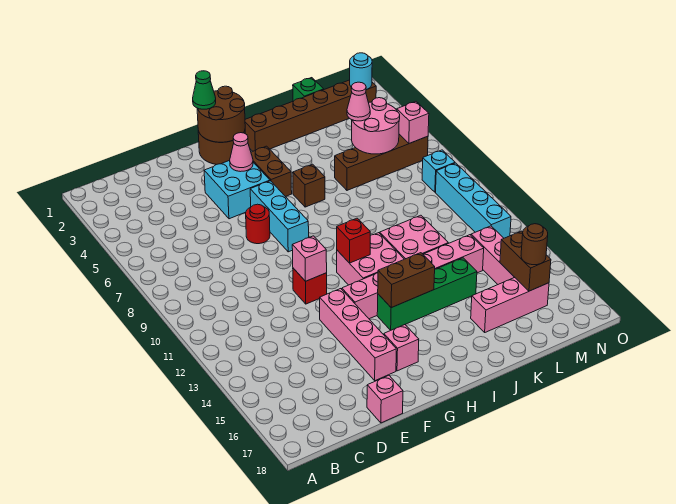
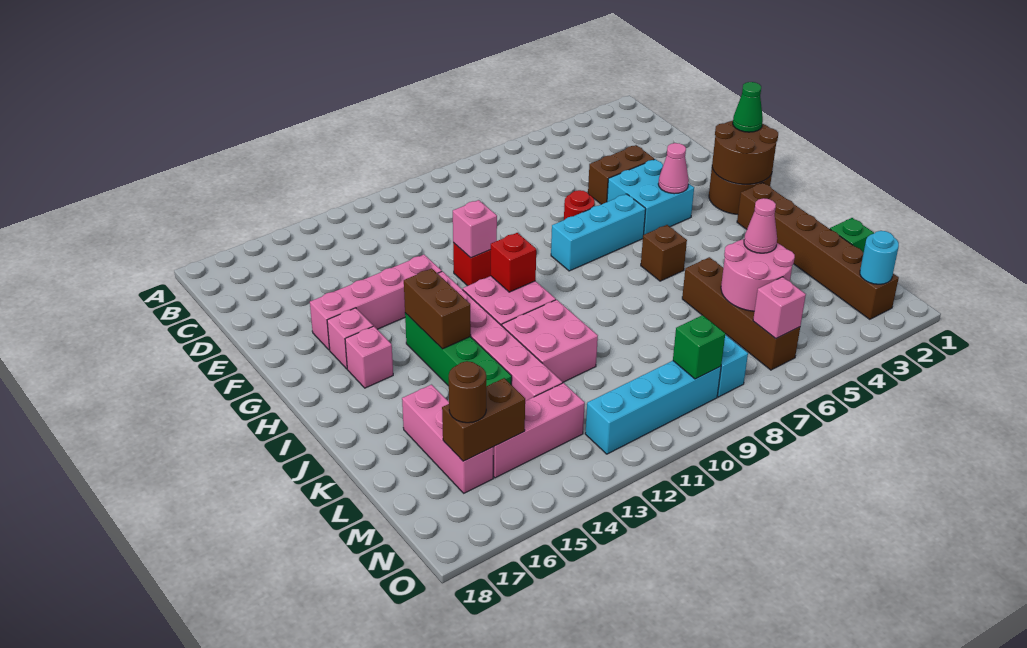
pink 1x1 brick [367,376,403,423] -> pink 1x1 brick moved to [345,326,393,388]
brown 1x2 brick [251,146,292,197] -> brown 1x2 brick moved to [588,145,654,204]
none -> green 1x1 brick [673,315,725,379]

